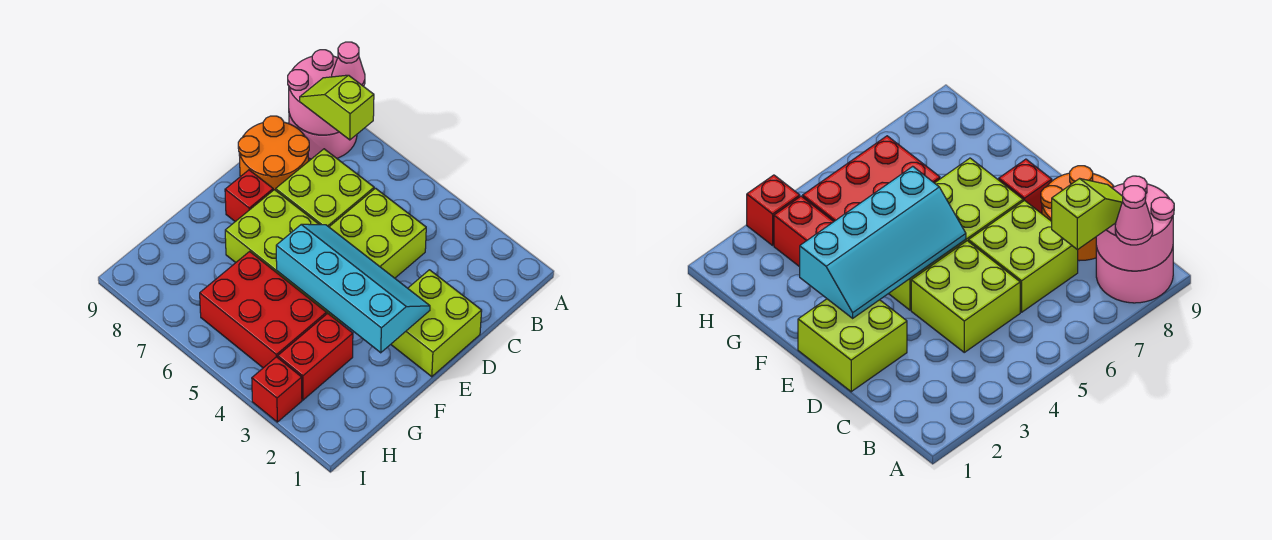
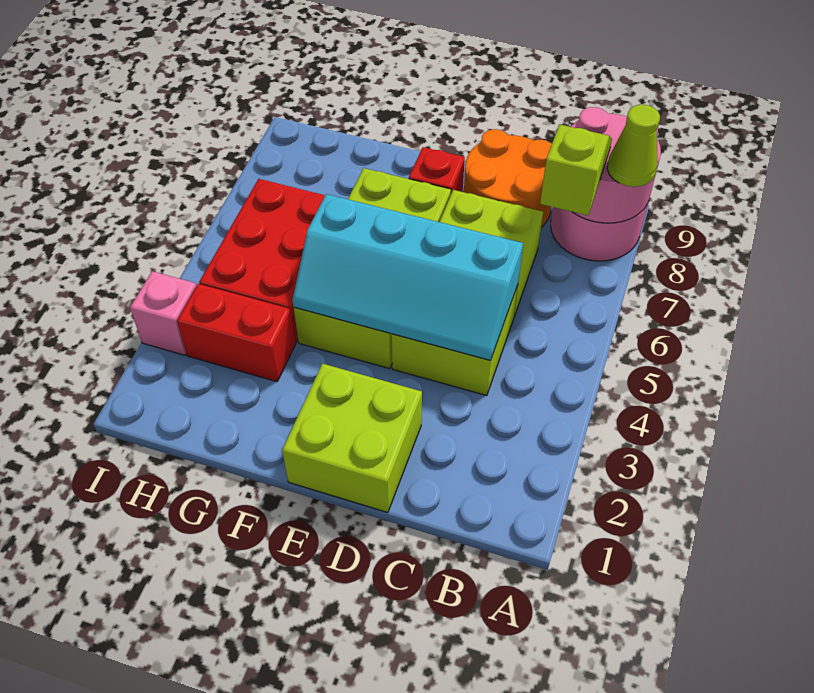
pink 1x1 cone [332,42,365,86] -> lime 1x1 cone [607,105,660,187]
cyan 2x4 slope [276,224,430,353] -> cyan 2x4 slope turned to [293,194,523,361]
red 1x1 brick [252,357,302,422] -> pink 1x1 brick [130,271,196,355]

